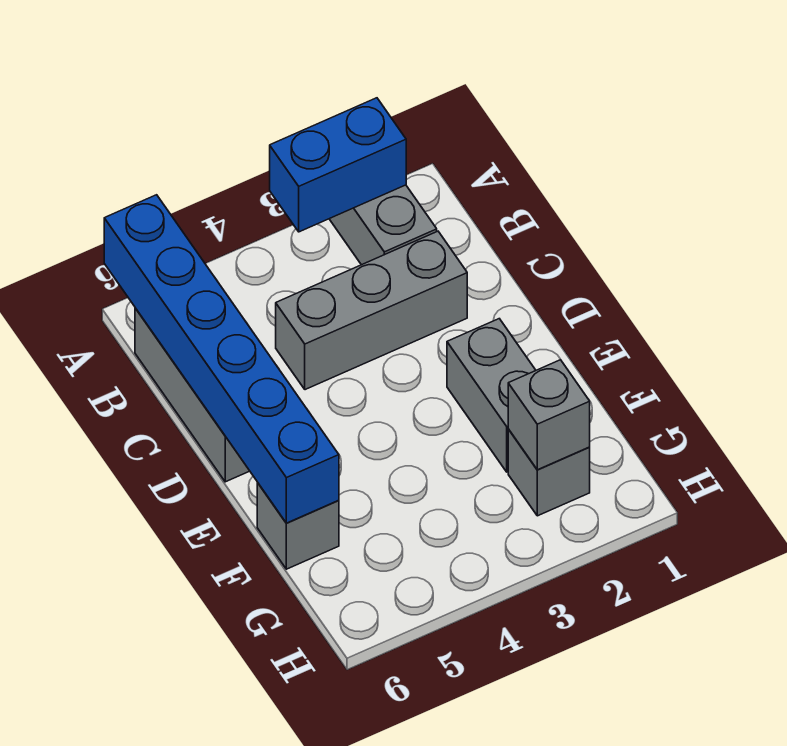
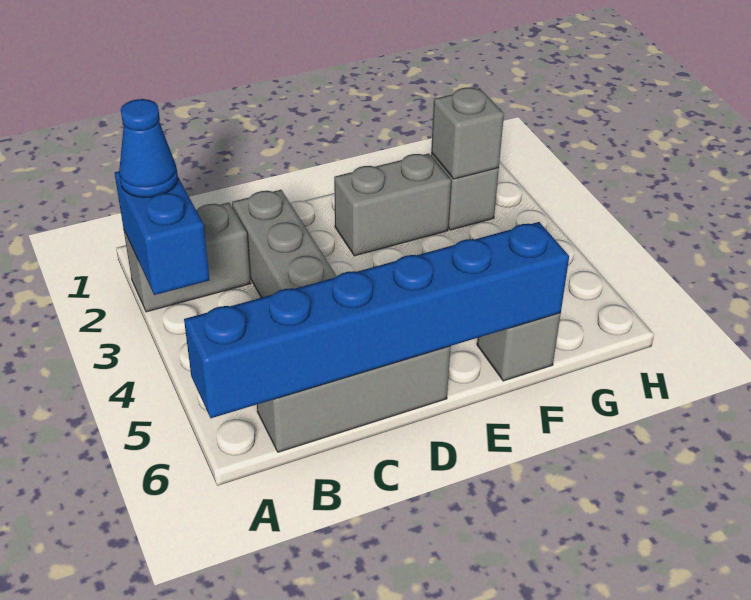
none -> blue 1x1 cone [119,99,178,197]

